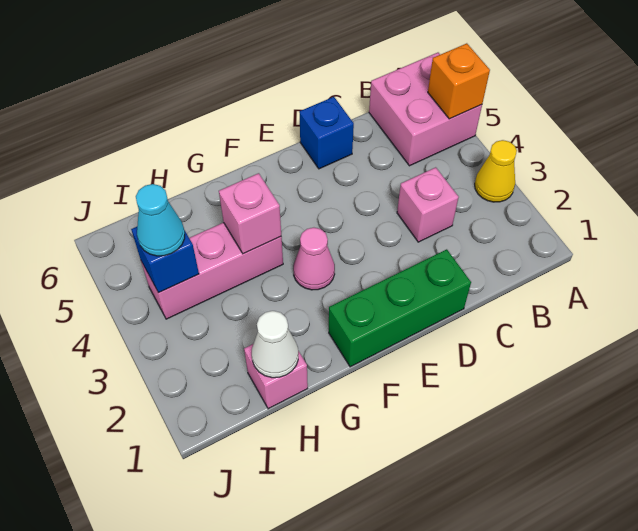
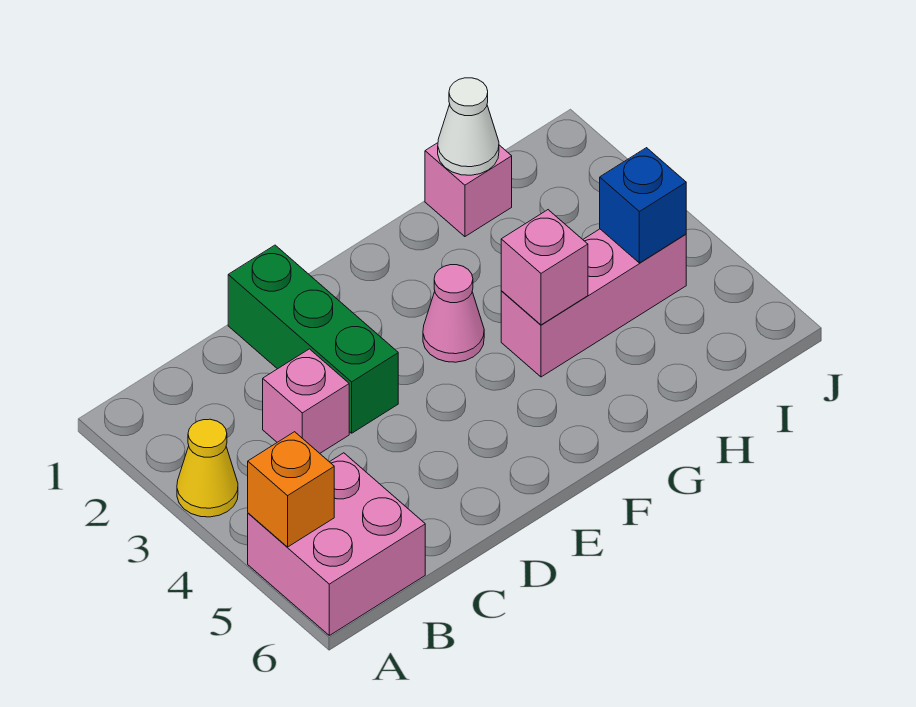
green 1x3 brick [329,249,471,367] -> green 1x3 brick turned to [228,245,398,433]
blue 1x1 brick [299,97,354,169] -> none
cyan 1x1 cone [136,184,185,256] -> none

